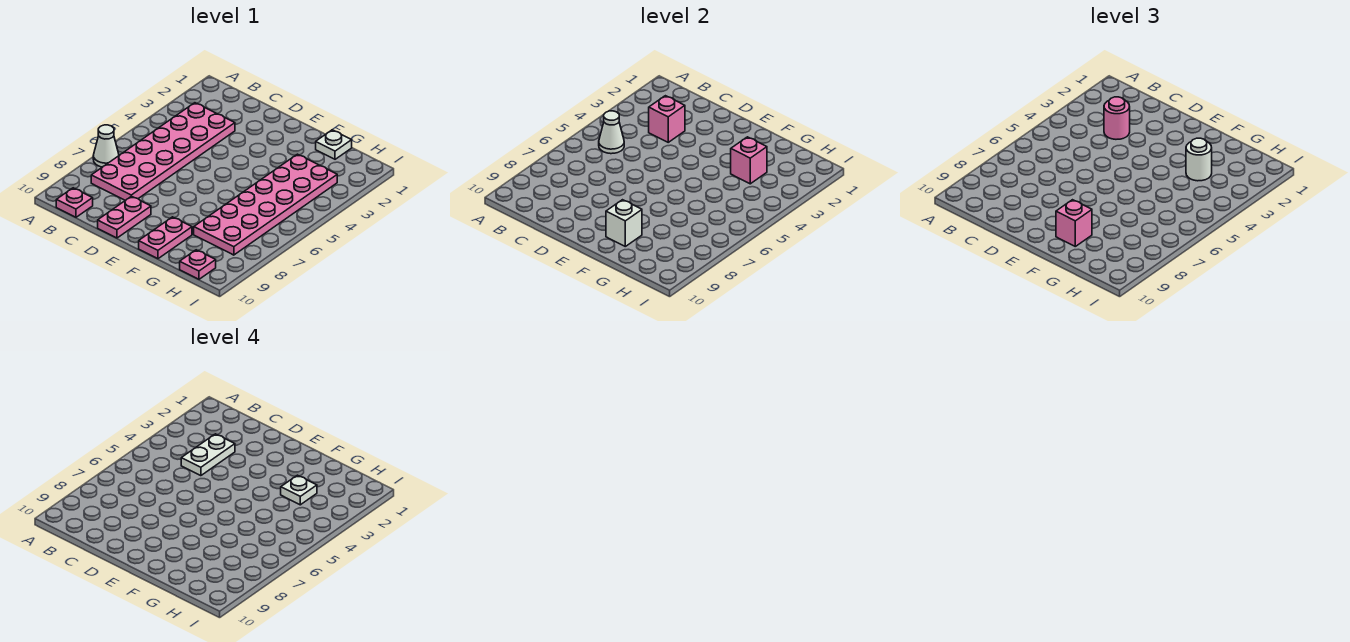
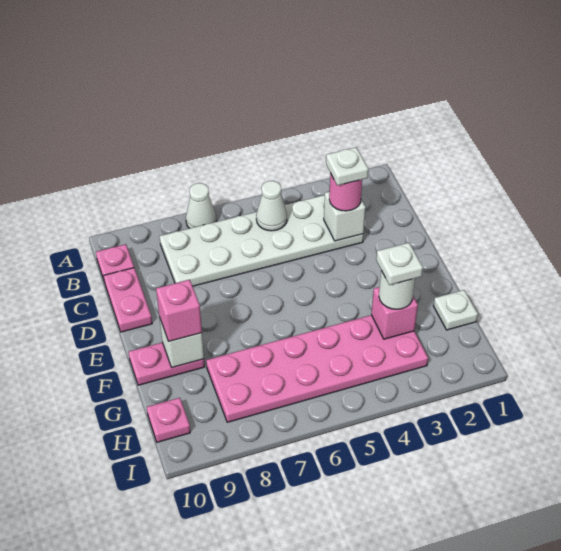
pink 2x6 plate [91,103,235,200] -> white 2x6 plate [159,195,363,286]
pink 1x1 brick [649,96,685,142] -> white 1x1 brick [324,192,366,241]
white 1x2 plate [181,434,235,476] -> white 1x1 plate [326,147,368,186]
pink 1x2 plate [98,196,151,238] -> pink 1x2 plate turned to [103,268,152,332]

